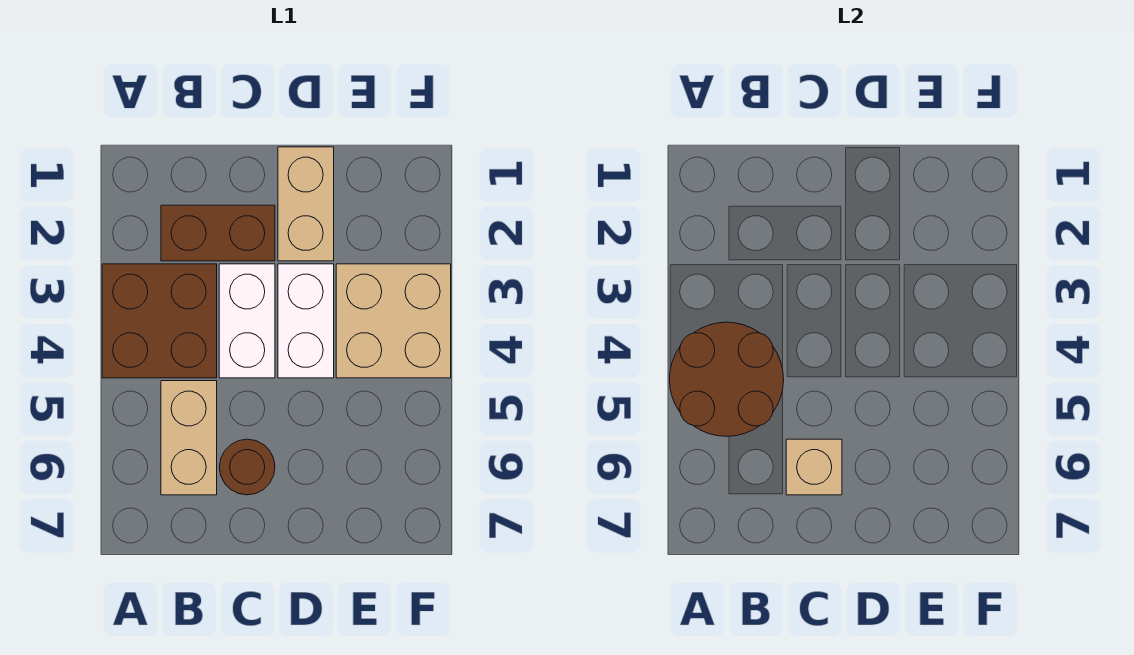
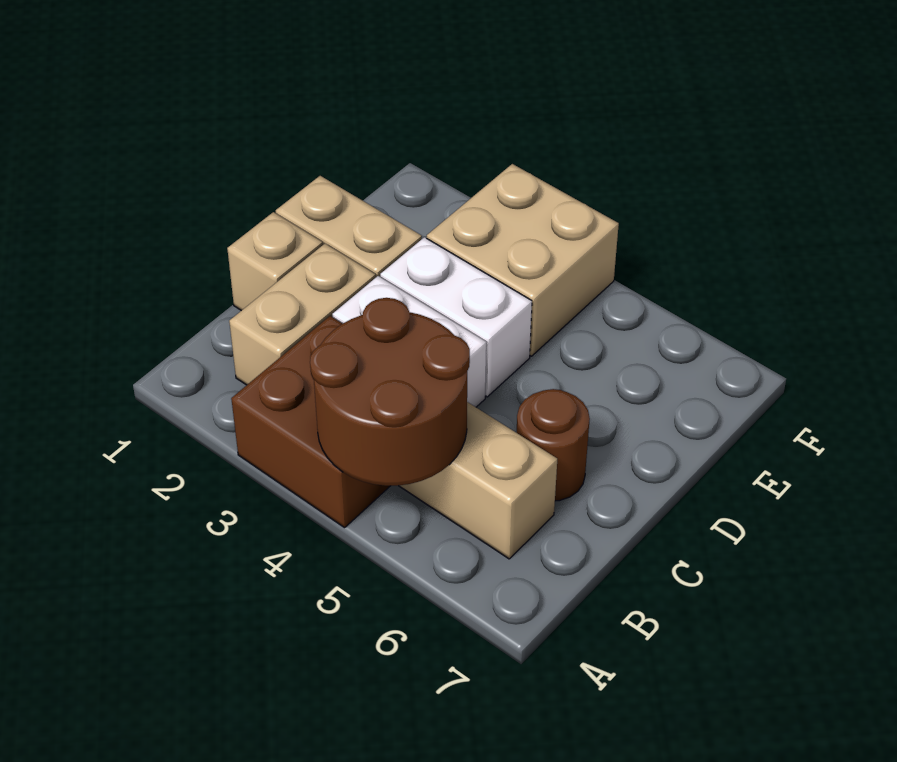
brown 1x2 brick [161,205,275,261] -> tan 1x2 brick [229,244,376,385]
tan 1x1 brick [786,439,842,495] -> tan 1x1 brick moved to [227,212,323,311]

